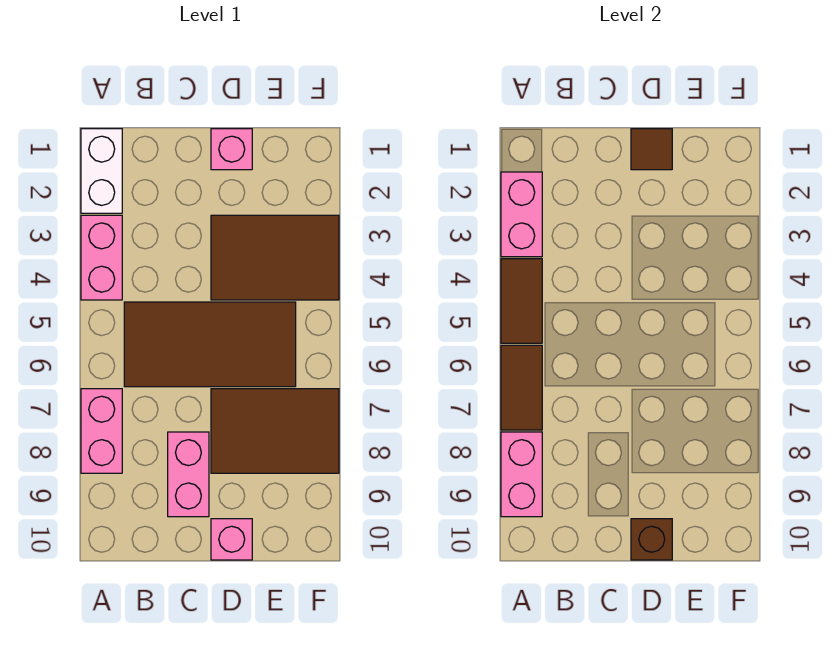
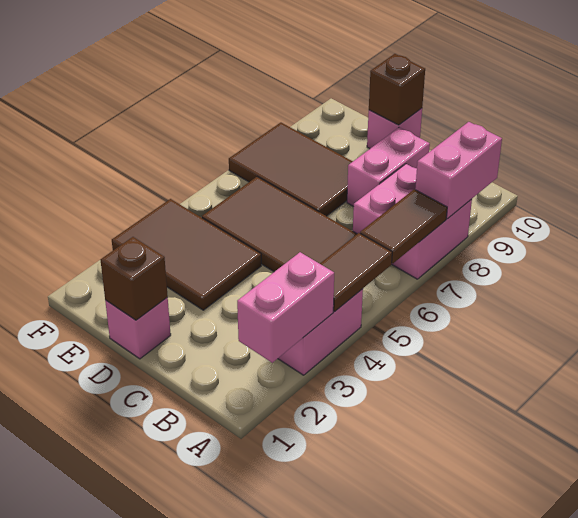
white 1x2 brick [81,129,122,213] -> none
pink 1x2 brick [81,389,122,473] -> pink 2x2 brick [353,164,472,279]
brown 1x1 tile [631,129,672,170] -> brown 1x1 brick [100,237,168,320]

